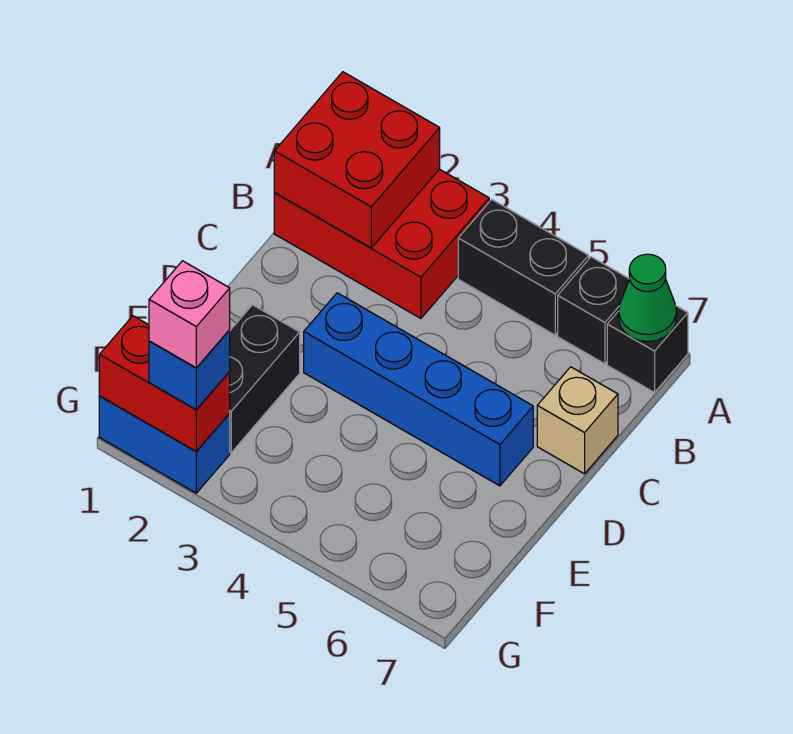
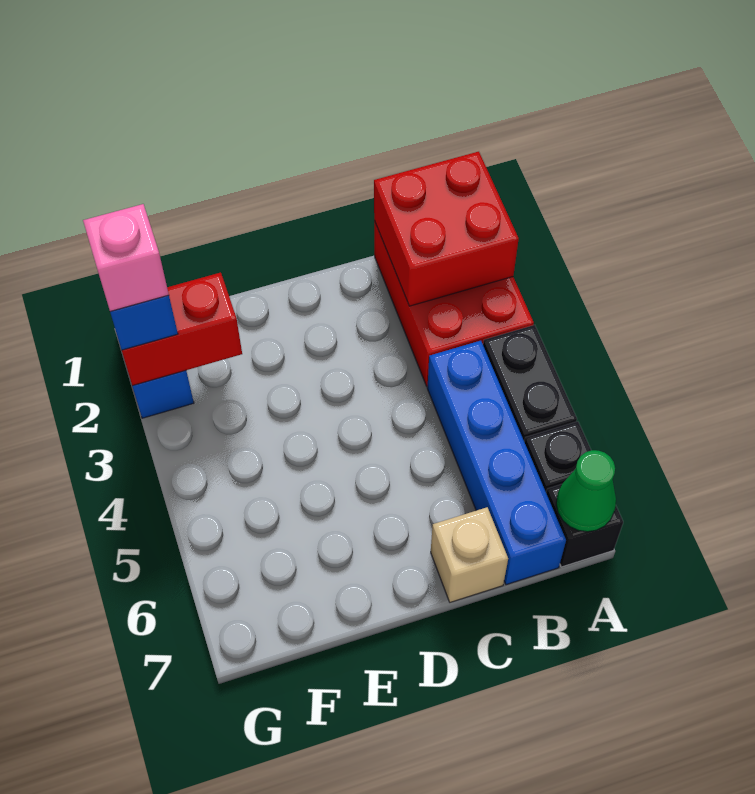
blue 1x4 brick [304,293,533,486] -> blue 1x4 brick moved to [427,341,566,585]
black 1x2 brick [229,305,300,452] -> none
red 1x2 brick [99,316,230,451] -> red 1x2 brick turned to [122,273,242,386]

